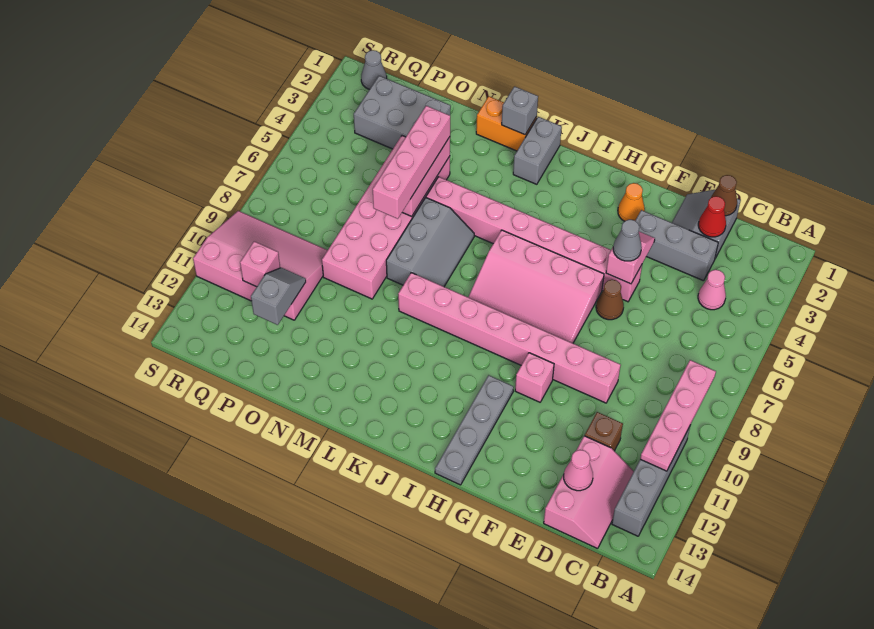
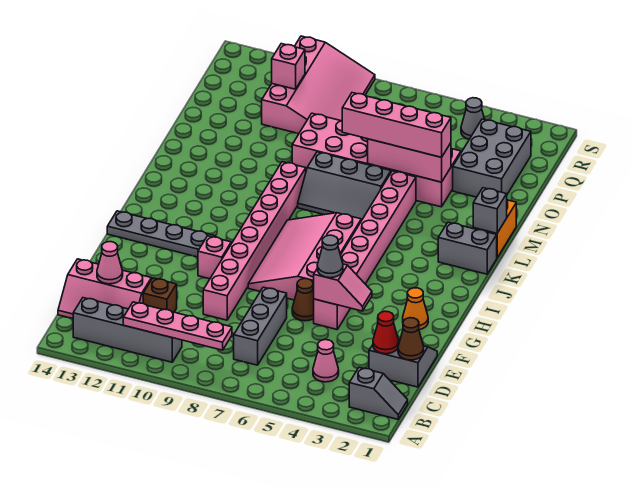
grey 1x3 brick [635,210,718,281] -> grey 1x3 brick moved to [234,287,287,365]
grey 1x2 slope [251,268,306,325] -> grey 1x2 slope moved to [349,367,408,419]
grey 1x1 cone [361,50,387,89] -> grey 1x1 cone moved to [461,98,485,139]

